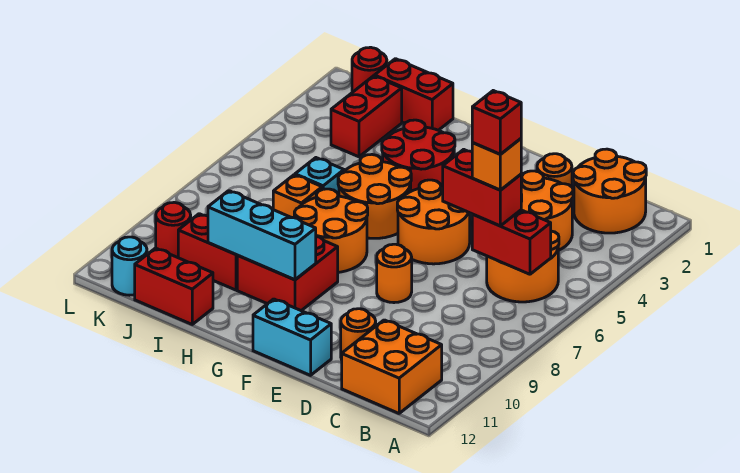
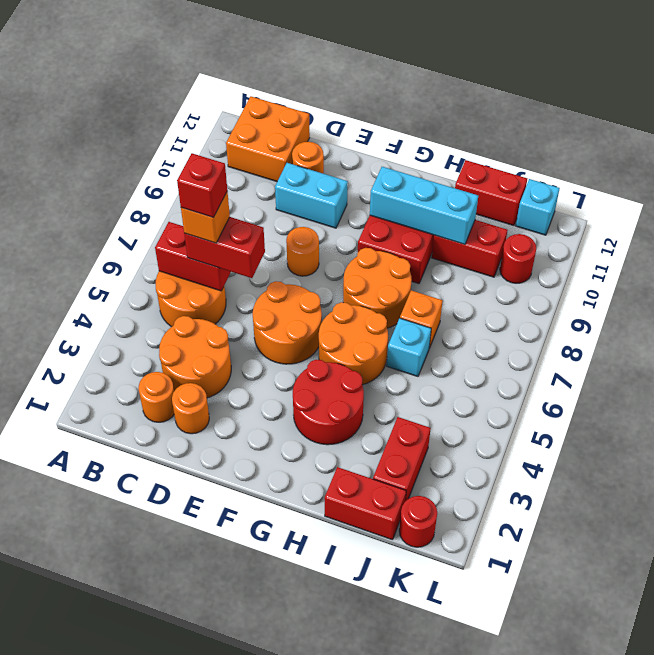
orange 2x2 round brick [573,149,646,233] -> orange 1x1 round brick [139,372,174,422]
cyan 1x2 brick [253,299,331,375] -> cyan 1x2 brick moved to [275,163,348,228]
cyan 1x1 round brick [112,237,147,295] -> cyan 1x1 brick [516,179,560,235]

